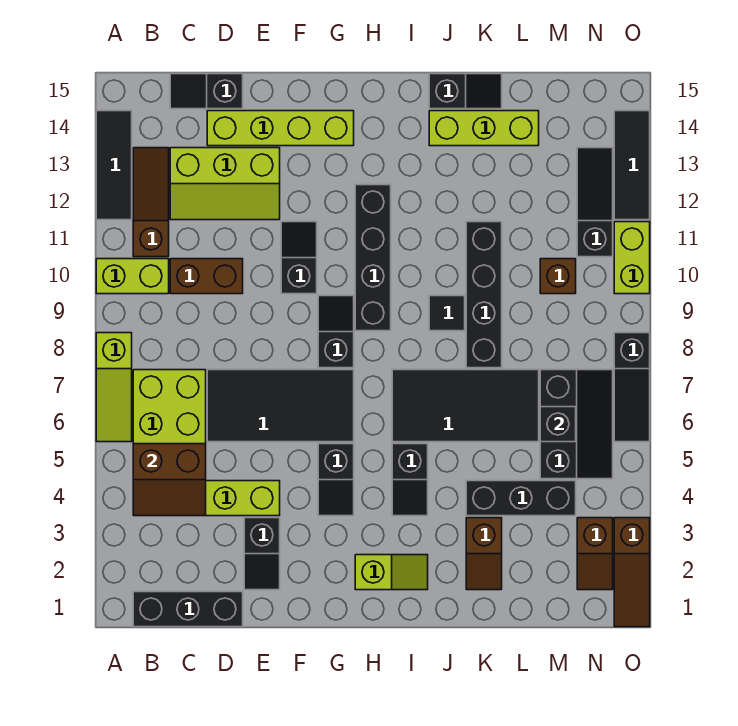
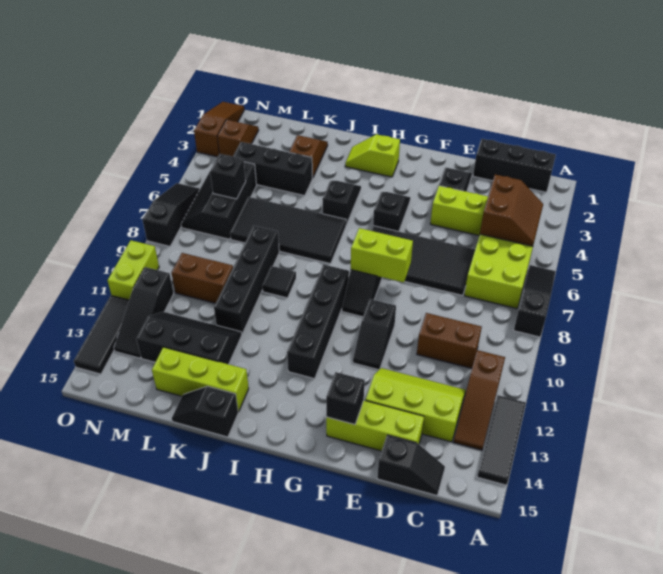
lime 1x3 slope [96,333,132,442] -> black 1x3 slope [514,265,556,337]
lime 1x2 brick [96,259,169,294] -> lime 1x2 brick moved to [351,228,413,282]
brown 2x2 slope [133,444,206,516] -> brown 2x2 slope turned to [480,175,543,246]
lime 1x4 brick [207,111,354,146] -> lime 1x3 brick [326,400,424,451]
none -> black 1x1 brick [326,372,365,425]
none -> black 2x3 slope [136,312,242,364]
brown 1x1 brick [540,259,576,294] -> brown 1x2 brick [171,253,233,303]

